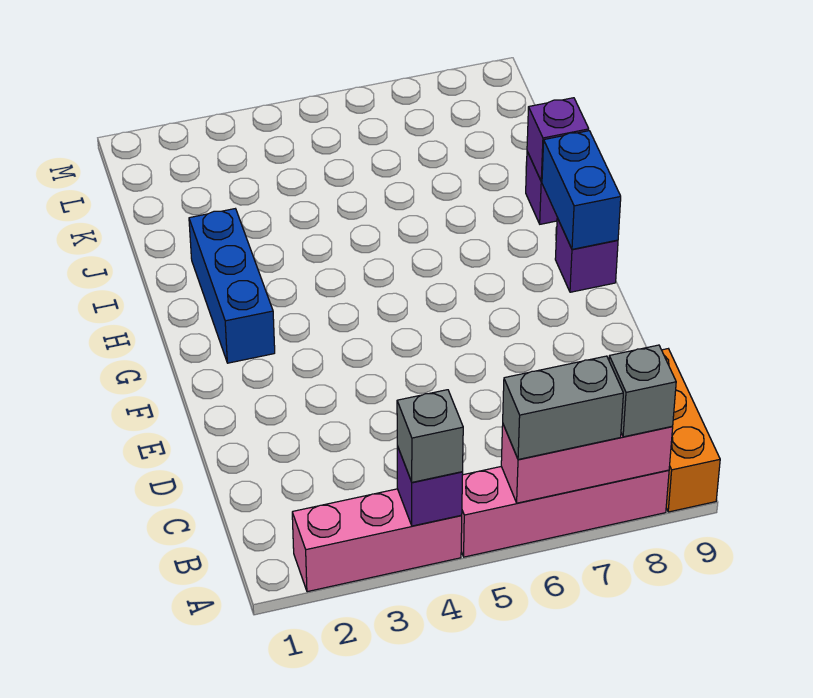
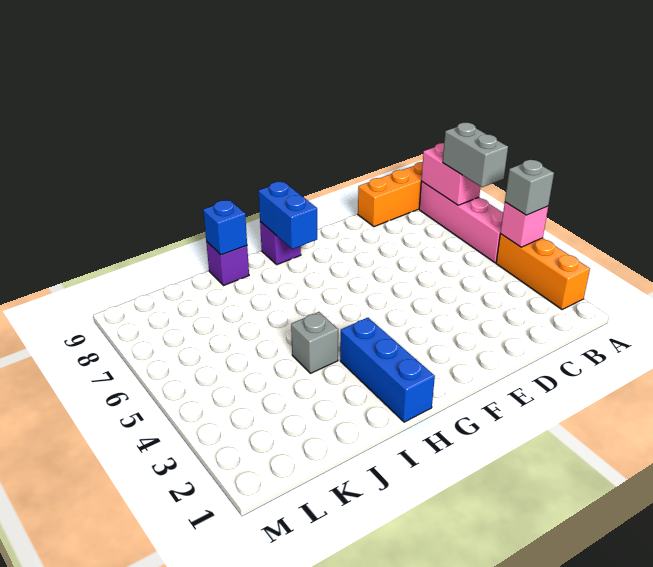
pink 1x3 brick [292,489,462,592] -> orange 1x3 brick [496,234,590,309]
purple 1x1 brick [397,446,463,526] -> pink 1x1 brick [500,202,548,247]
pink 1x3 brick [501,425,673,503] -> pink 1x2 brick [421,143,481,205]
grey 1x1 brick [609,345,676,437] -> grey 1x1 brick moved to [291,312,338,373]
blue 1x3 brick [189,209,275,363] -> blue 1x3 brick turned to [340,318,435,422]
blue 1x2 brick [542,131,621,249] -> blue 1x2 brick turned to [258,182,317,249]
purple 1x1 brick [527,98,589,181] -> blue 1x1 brick [203,200,247,255]

